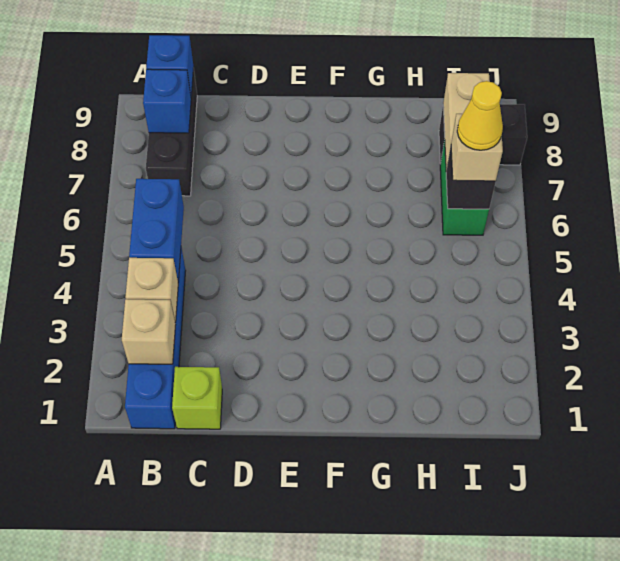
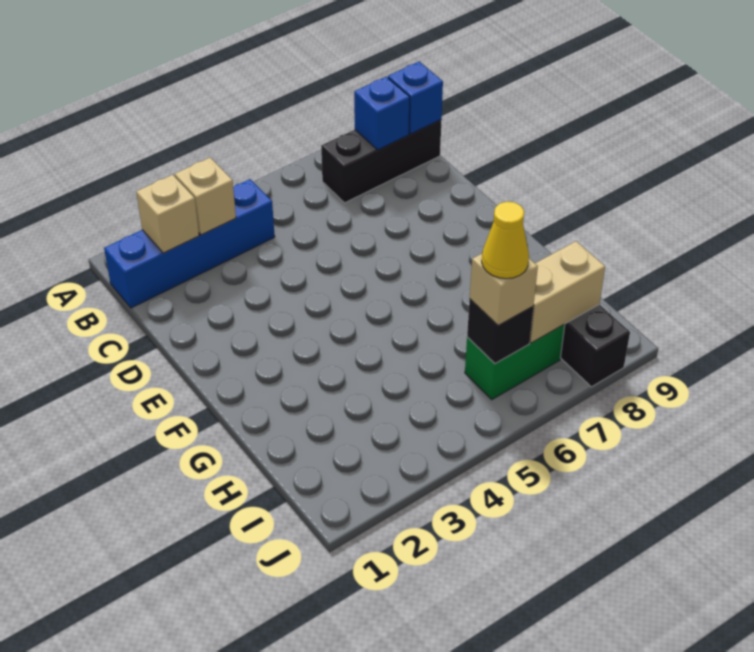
blue 1x2 brick [129,179,184,282] -> none
lime 1x1 brick [172,367,222,429] -> none

